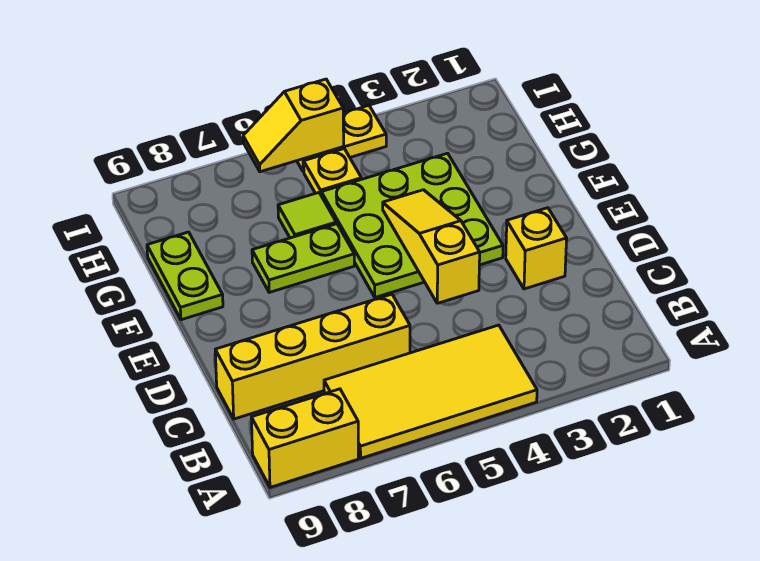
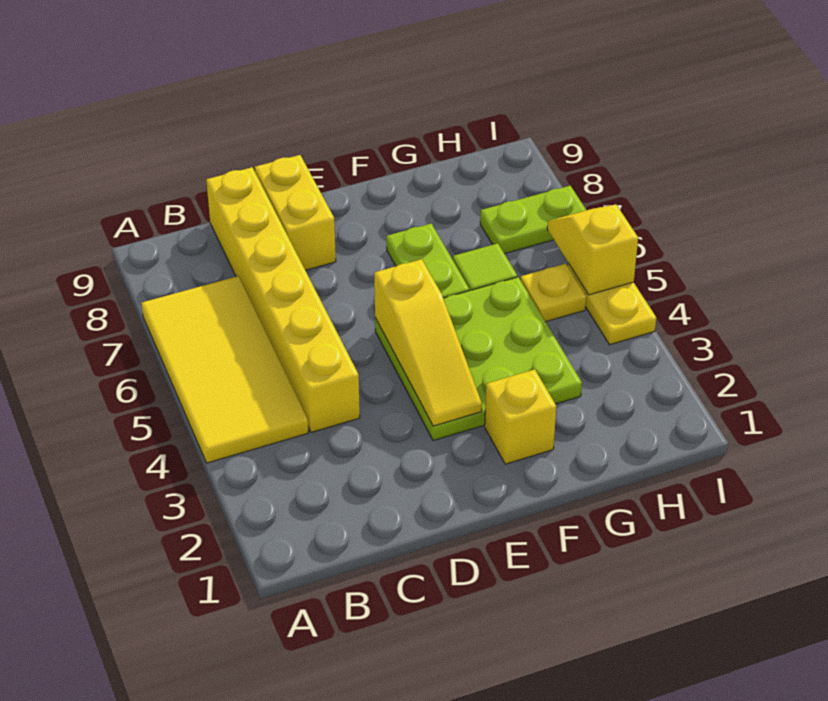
yellow 1x2 brick [251,389,358,487] -> yellow 1x2 brick moved to [255,155,336,270]
yellow 1x4 brick [215,294,410,419] -> yellow 1x6 brick [206,167,360,432]
yellow 1x1 brick [506,208,567,289] -> yellow 1x1 brick moved to [485,369,556,464]
yellow 1x3 slope [383,190,480,303] -> yellow 1x3 slope turned to [374,259,482,426]
lime 1x2 plate [147,232,223,320] -> lime 1x2 plate moved to [480,186,586,254]

